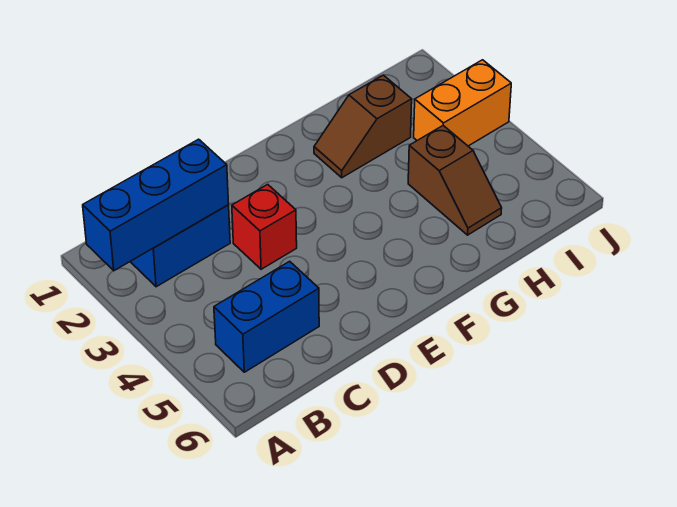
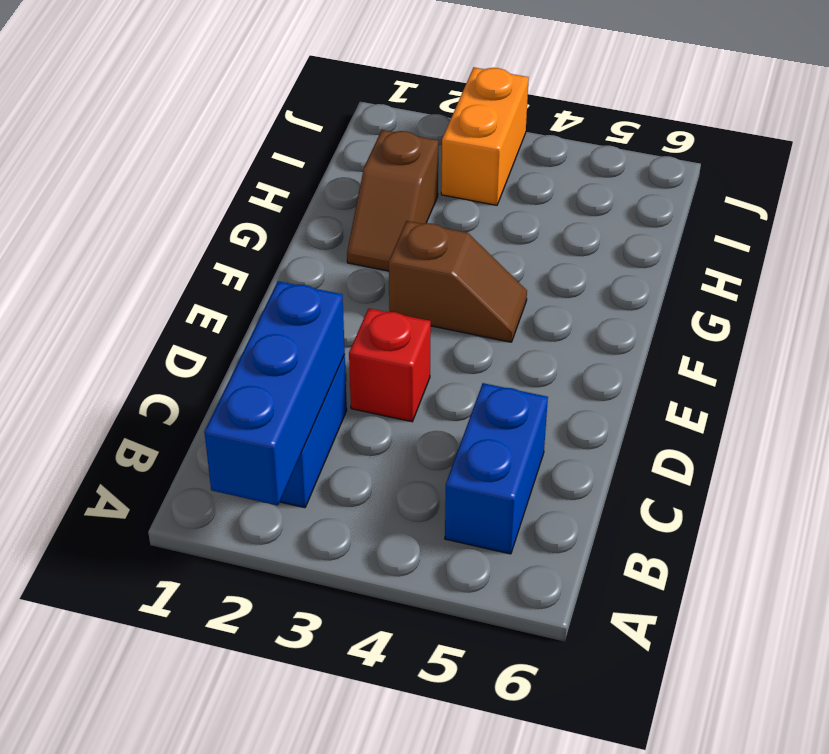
brown 1x2 slope [408,126,502,235] -> brown 1x2 slope moved to [389,221,527,342]

